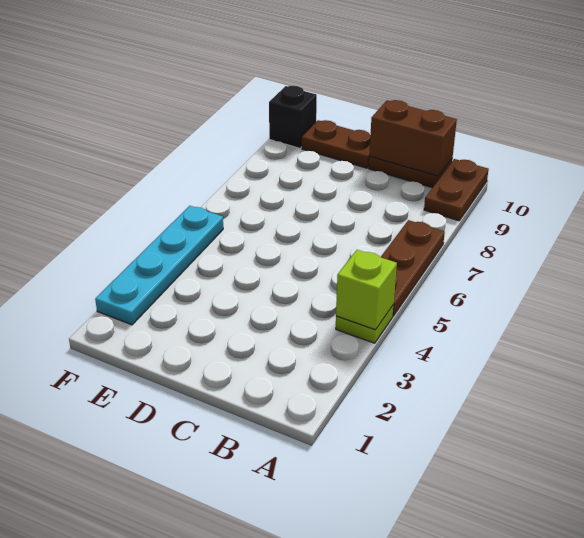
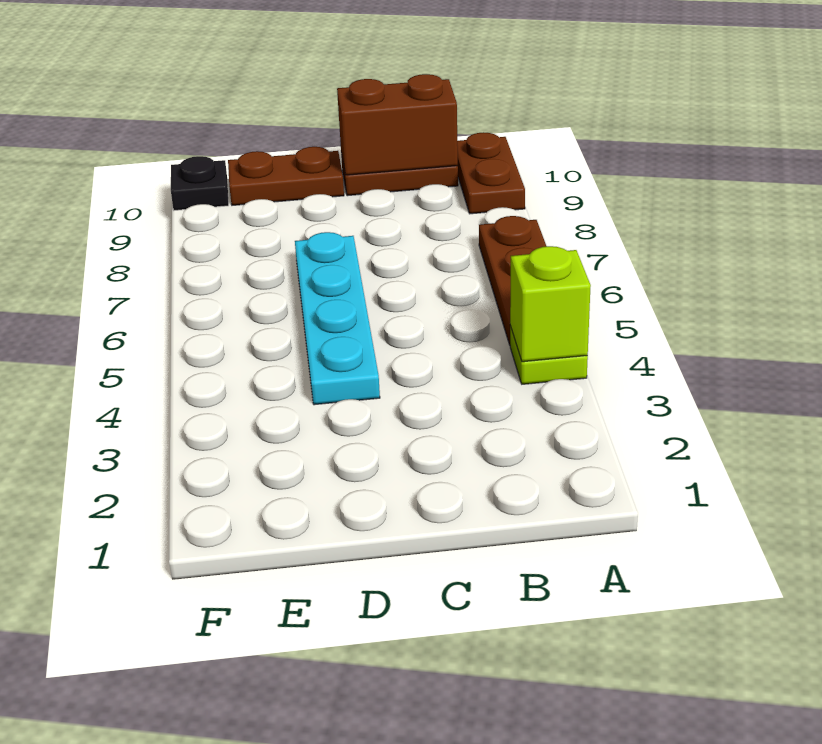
cyan 1x4 plate [95,206,223,325] -> cyan 1x4 plate moved to [295,232,380,405]
black 1x1 brick [269,86,317,148] -> black 1x1 plate [171,156,229,210]

